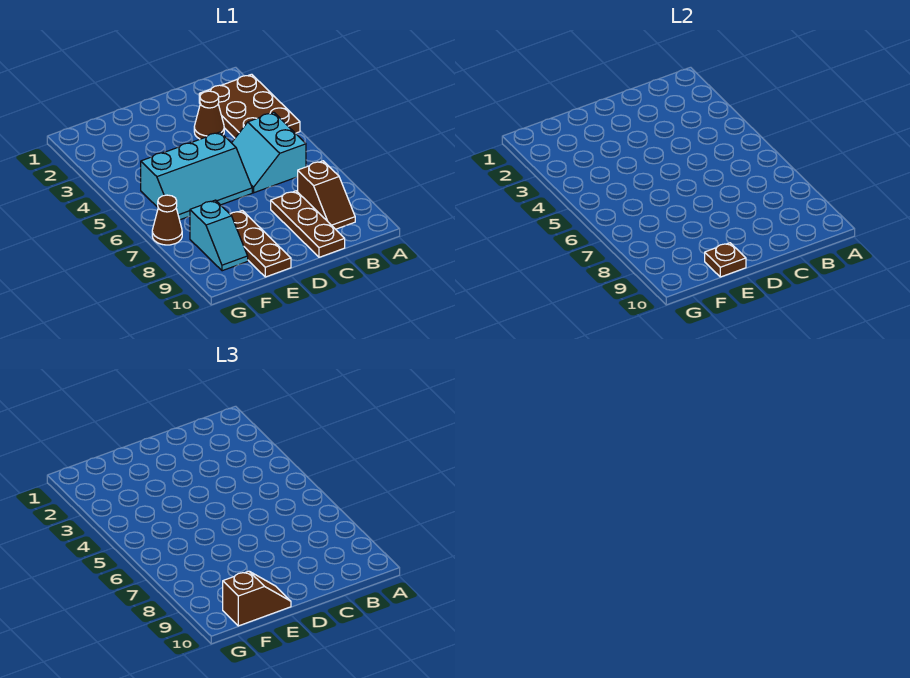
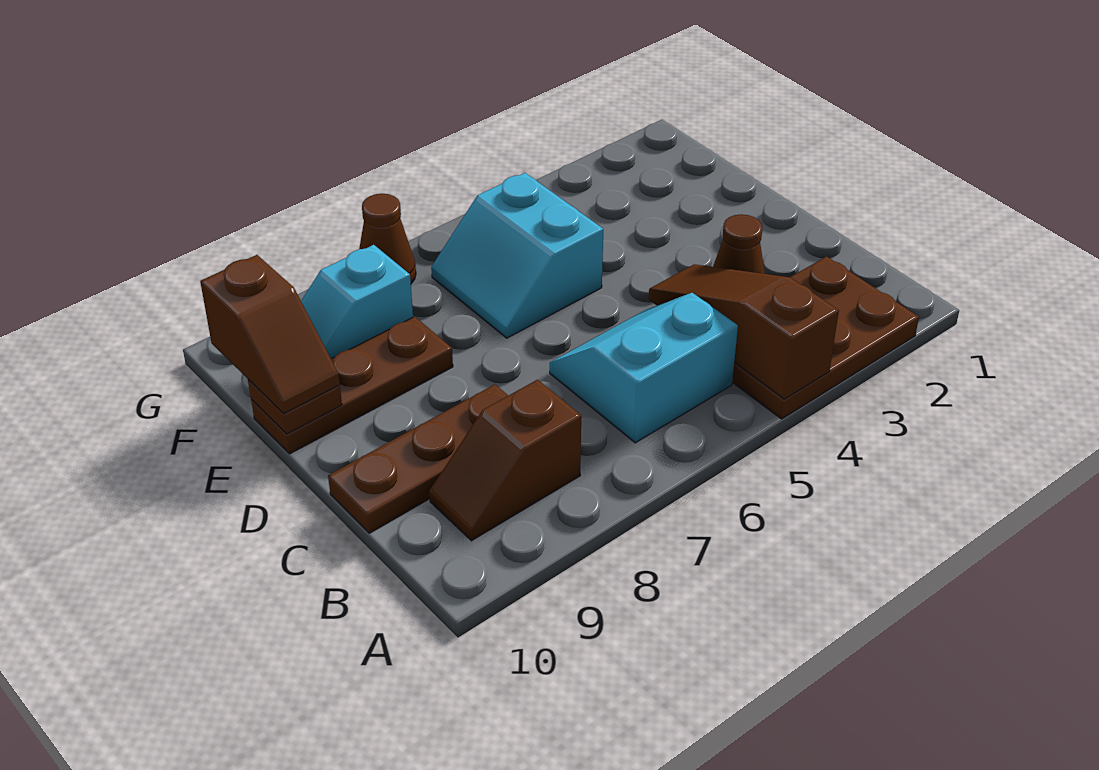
none -> brown 1x3 slope [649,264,839,399]
cyan 2x3 slope [141,132,252,220] -> cyan 2x2 slope [431,173,603,338]

